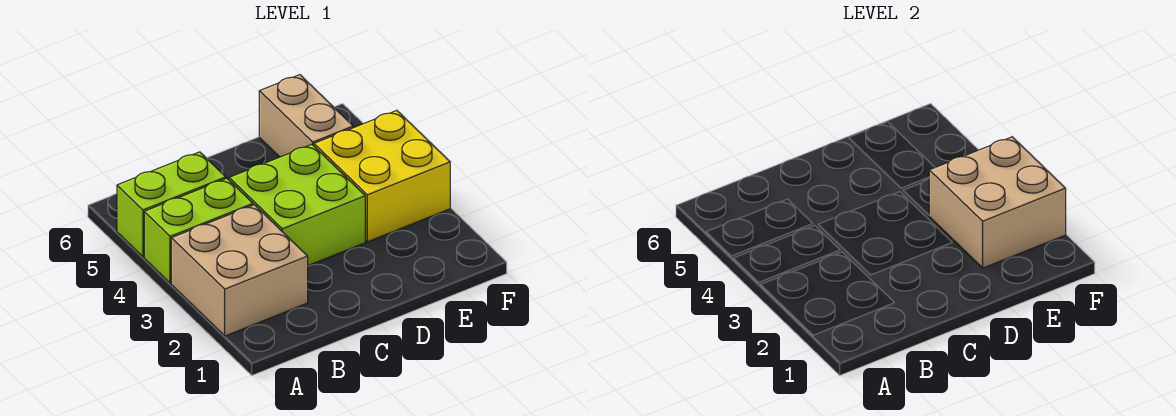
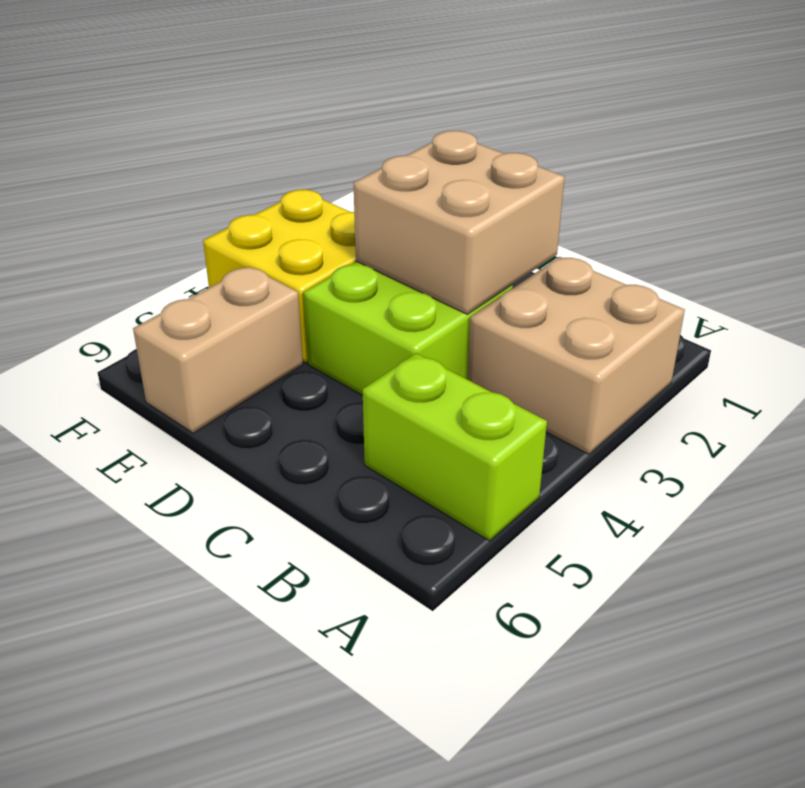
lime 1x2 brick [144,178,253,283] -> none
tan 2x2 brick [929,137,1066,268] -> tan 2x2 brick moved to [354,131,565,314]

